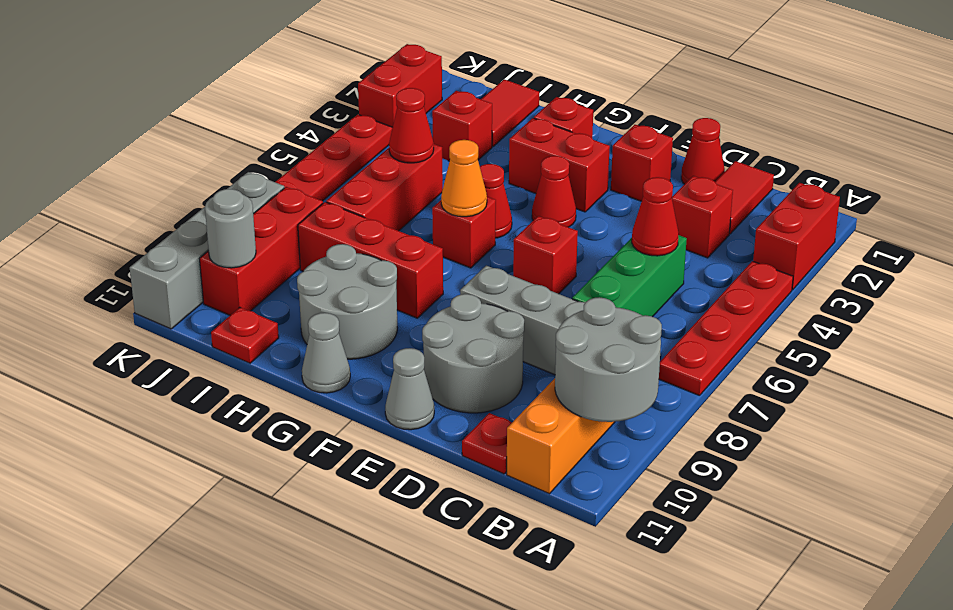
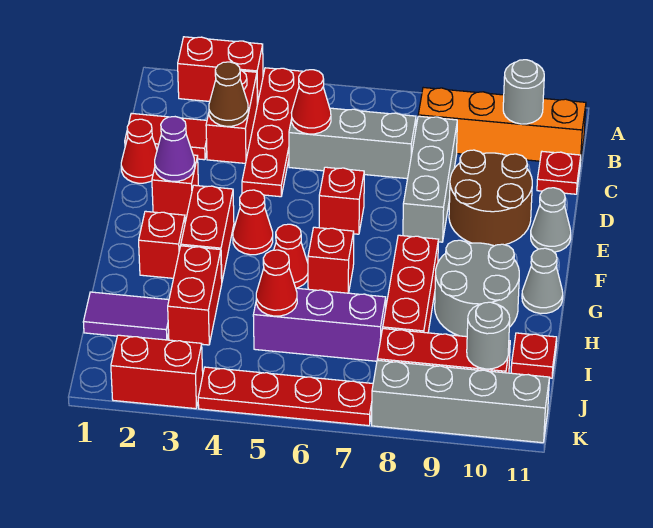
red 1x4 plate [659,261,793,396] -> red 1x4 plate turned to [242,68,303,197]
grey 2x2 round brick [555,297,662,422] -> grey 1x1 round brick [503,60,544,124]
red 1x1 brick [672,176,733,258] -> red 1x2 brick [206,70,257,163]
none -> brown 1x1 cone [209,62,248,126]
green 1x3 brick [572,235,687,317] -> grey 1x3 brick [289,108,416,179]
grey 2x2 round brick [422,294,524,413] -> brown 2x2 round brick [449,150,532,246]
none -> purple 1x1 cone [155,117,195,181]
orange 1x1 cone [441,140,487,217] -> none
red 1x2 tile [481,79,539,147] -> purple 1x2 tile [83,292,169,340]
red 1x1 brick [432,91,492,161] -> red 1x2 brick [168,246,222,345]
red 1x3 brick [326,144,443,231] -> purple 1x3 brick [253,288,386,361]

